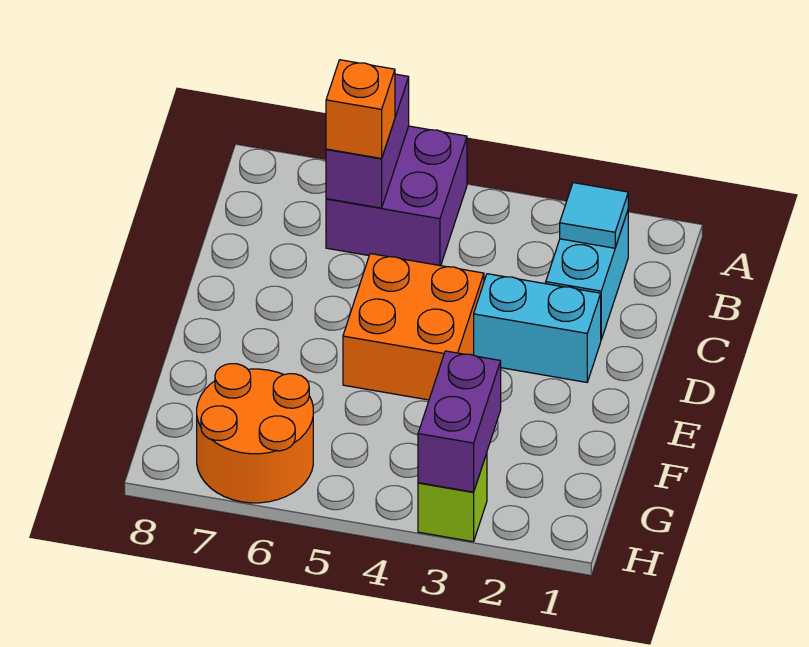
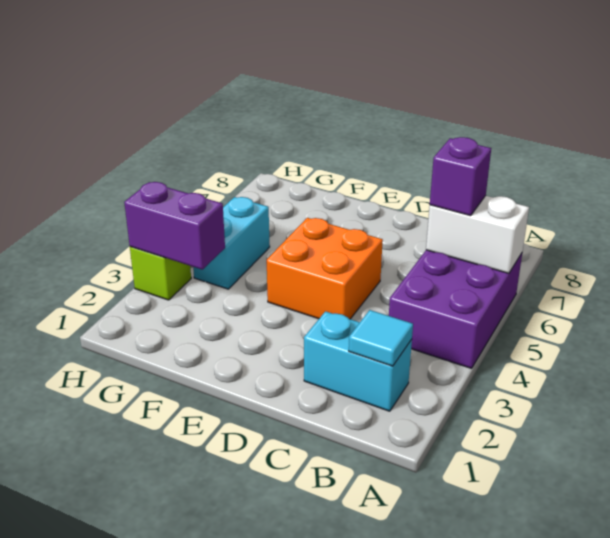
purple 2x2 brick [326,126,467,266] -> purple 2x3 brick [388,250,522,368]
purple 1x2 brick [326,74,409,208] -> white 1x2 brick [426,196,529,273]
orange 1x1 brick [326,60,395,158] -> purple 1x1 brick [430,137,491,216]
cyan 1x2 brick [474,274,601,382] -> cyan 1x2 brick moved to [193,197,270,289]
orange 2x2 round brick [197,364,313,503] -> none

